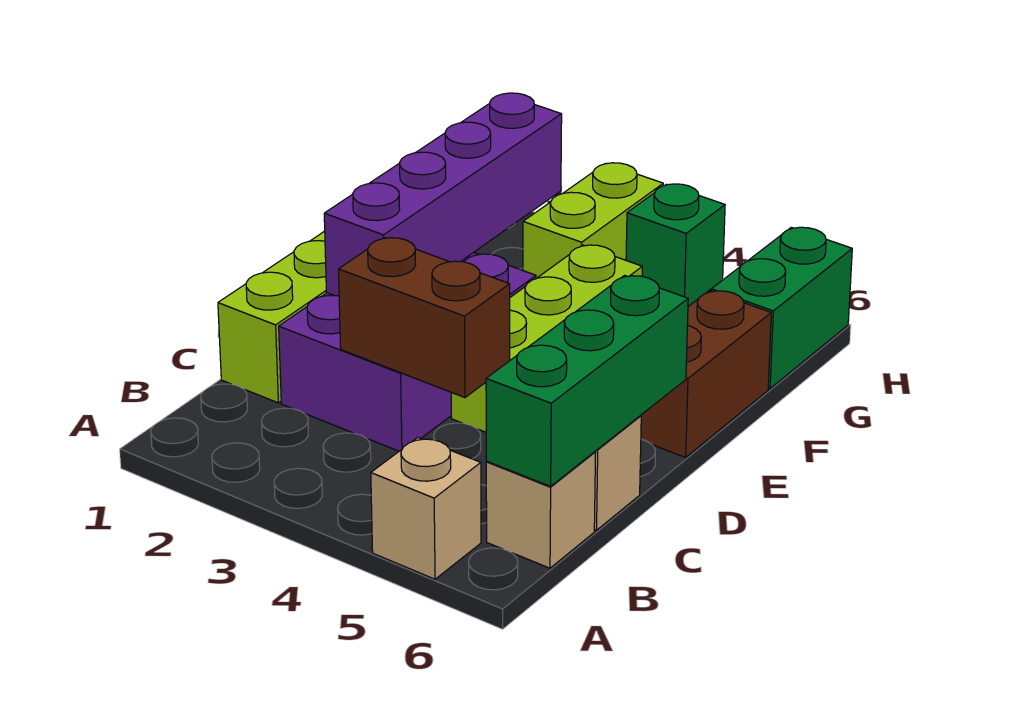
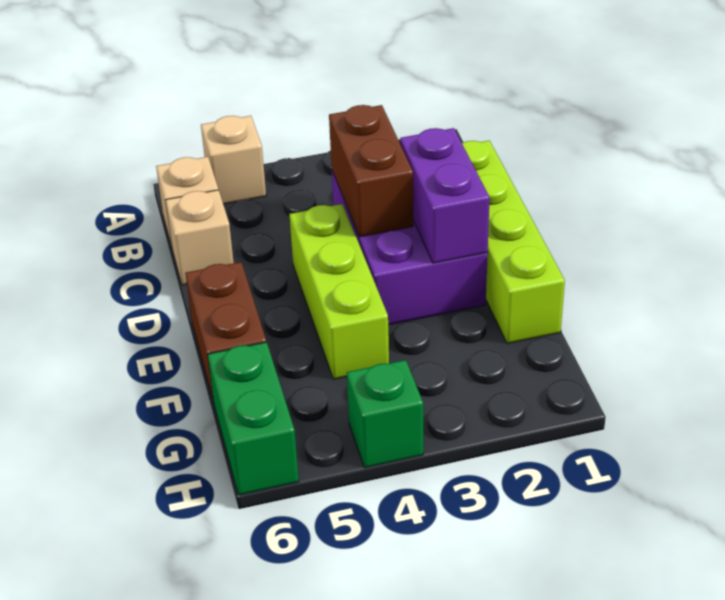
green 1x3 brick [486,275,688,486] -> none
brown 1x2 brick [338,238,510,398] -> brown 1x2 brick turned to [329,105,413,237]
purple 1x4 brick [324,93,562,296] -> purple 1x2 brick [400,128,490,263]
lime 1x2 brick [523,163,663,279] -> none

